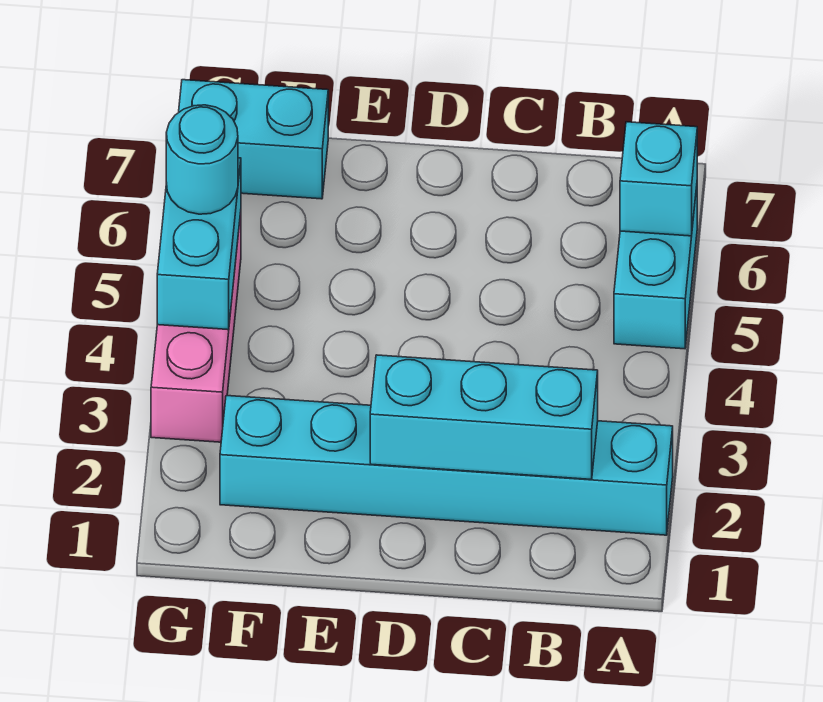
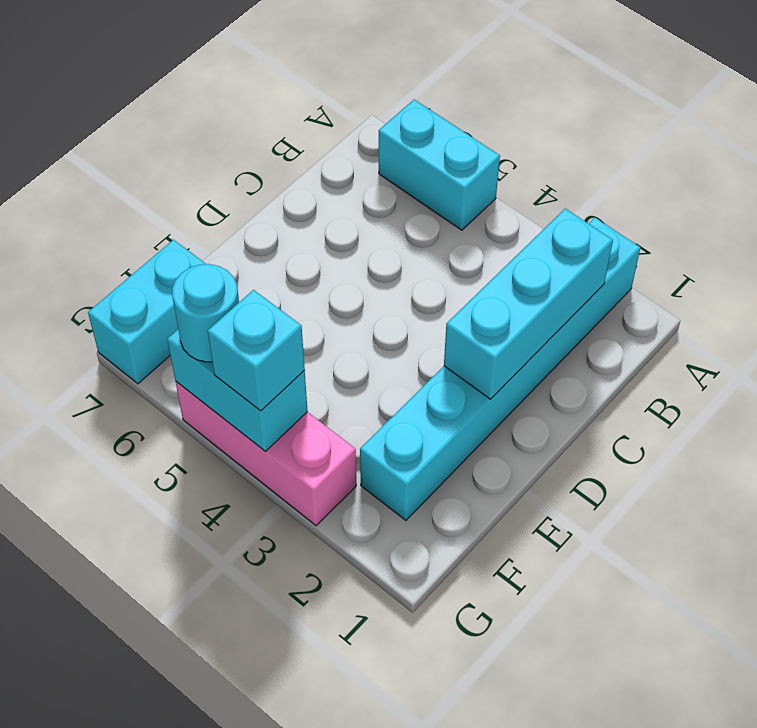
cyan 1x1 brick [620,122,697,236] -> cyan 1x1 brick moved to [208,290,305,411]

